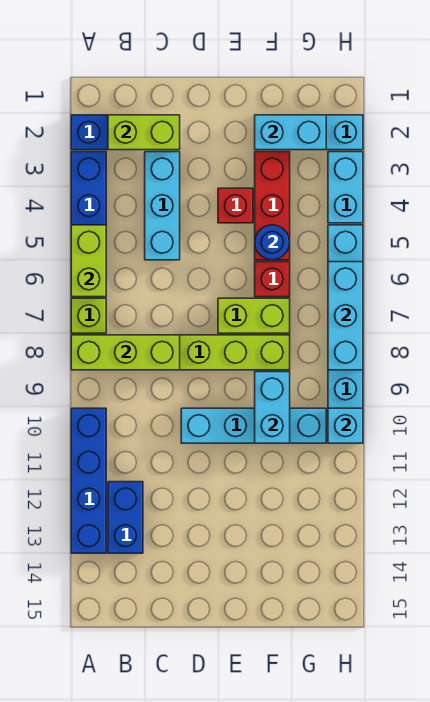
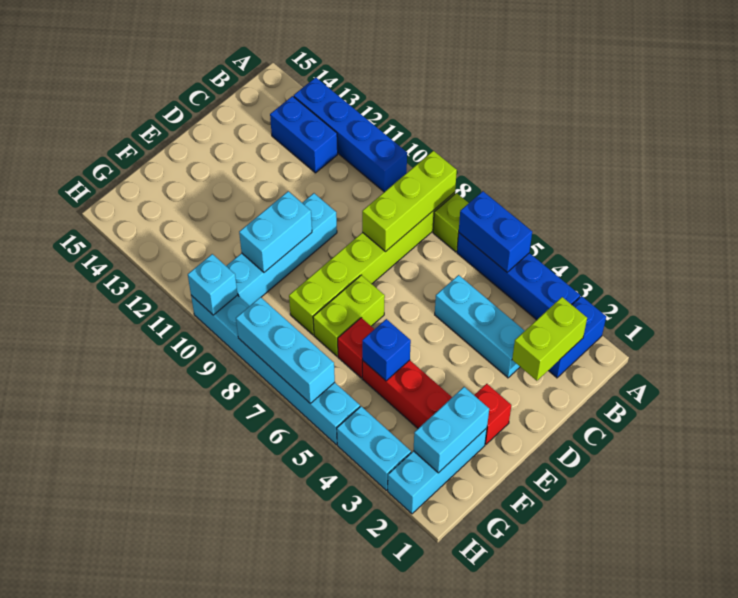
lime 1x2 brick [71,225,106,297] -> blue 1x2 brick [459,191,532,272]
red 1x1 brick [218,188,253,223] -> red 1x1 brick moved to [474,384,511,444]
blue 1x1 round brick [255,225,290,260] -> blue 1x1 brick [362,319,411,381]
cyan 1x2 brick [255,372,290,443] -> cyan 1x2 brick turned to [239,191,312,272]

